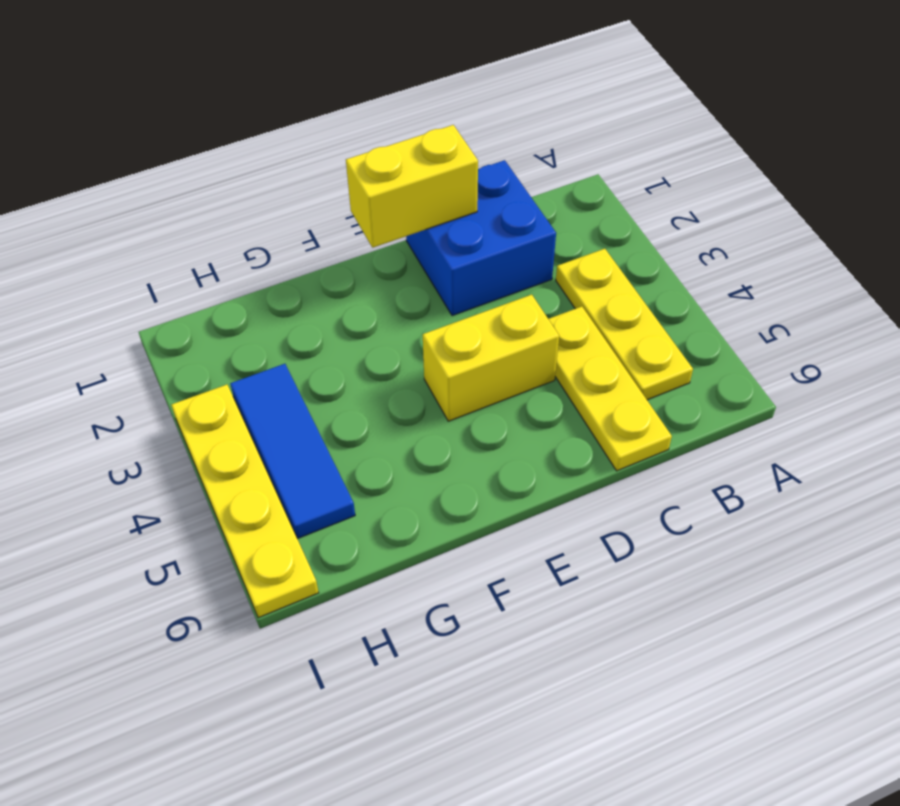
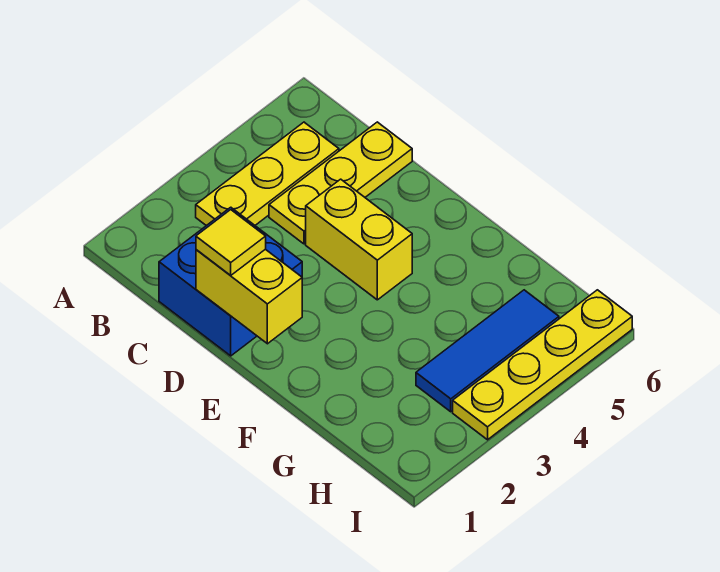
none -> yellow 1x1 tile [196,210,266,276]

